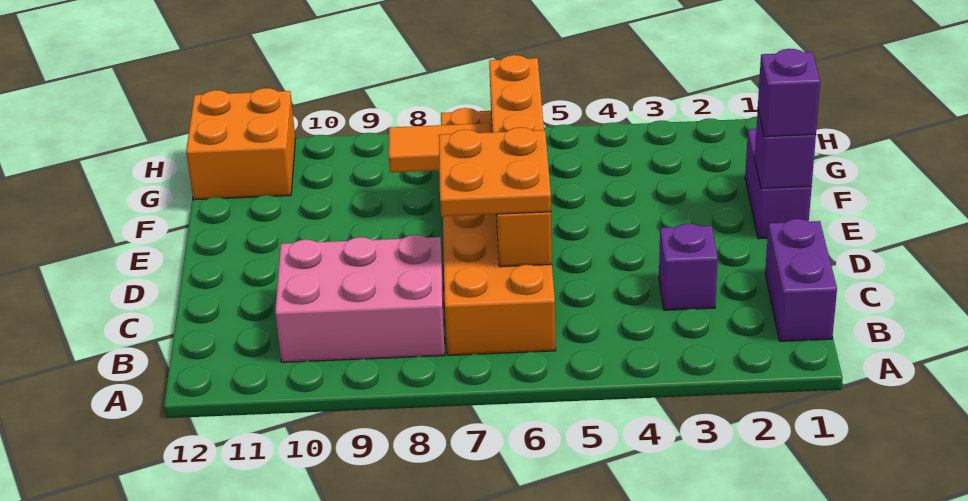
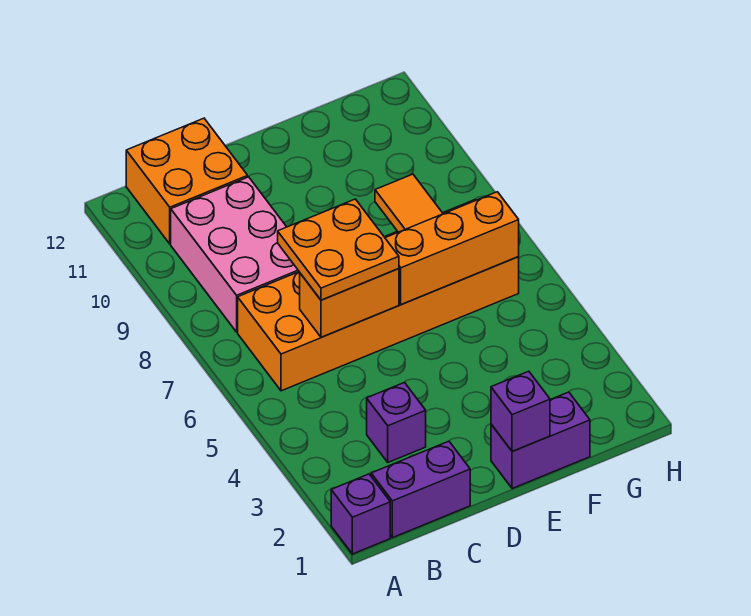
purple 1x1 brick [758,49,820,137] -> purple 1x1 brick moved to [331,474,390,554]
orange 2x2 brick [186,88,295,200] -> orange 2x2 brick moved to [126,118,248,244]

